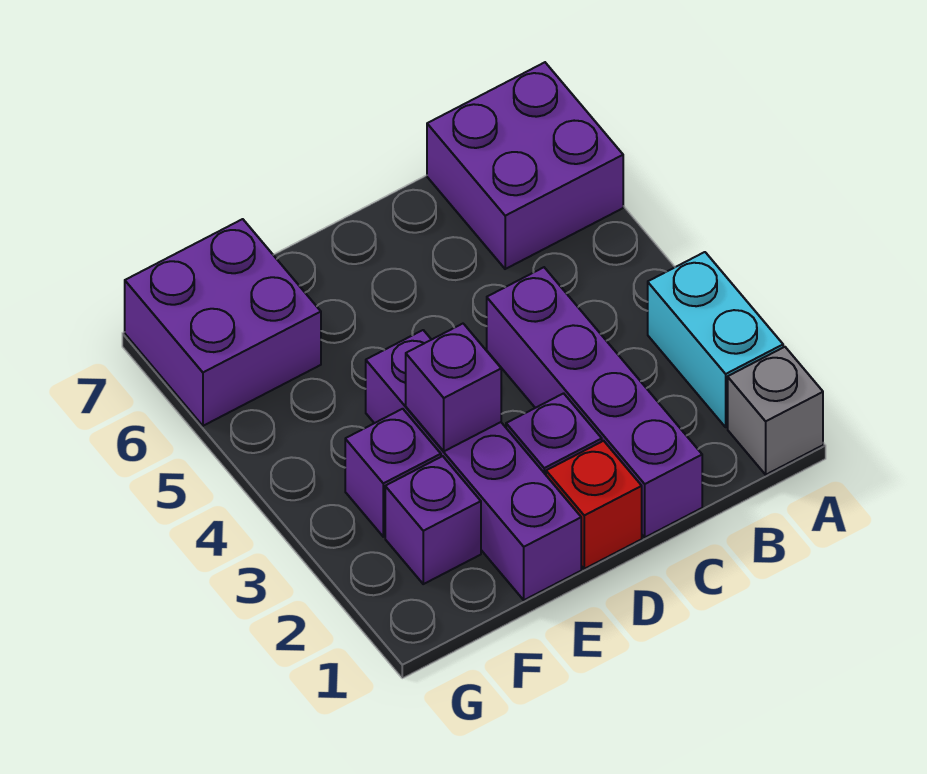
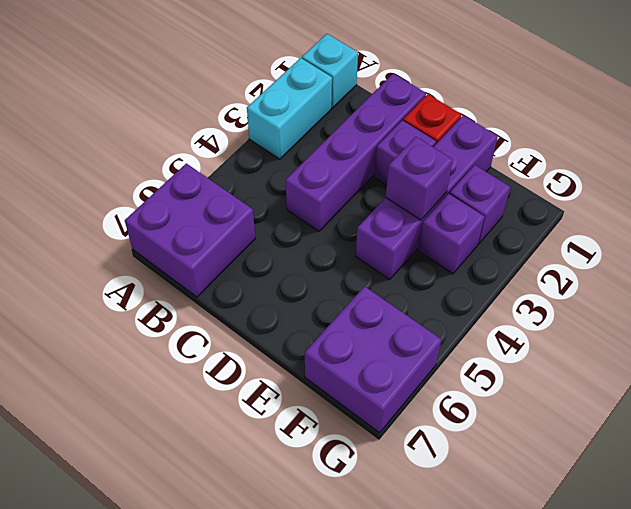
grey 1x1 brick [728,347,823,475] -> cyan 1x1 brick [302,34,358,108]

